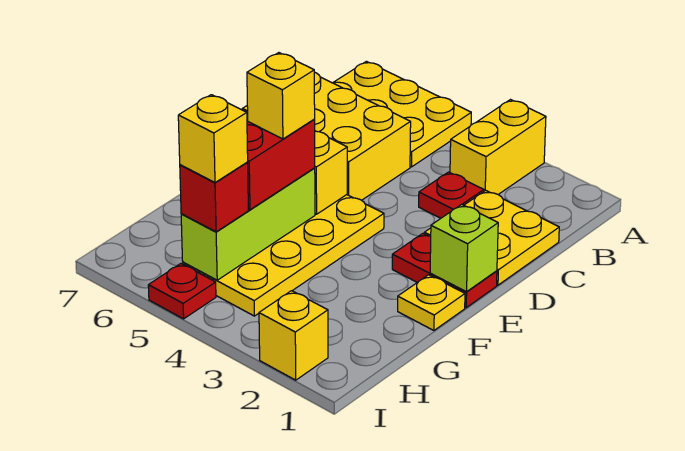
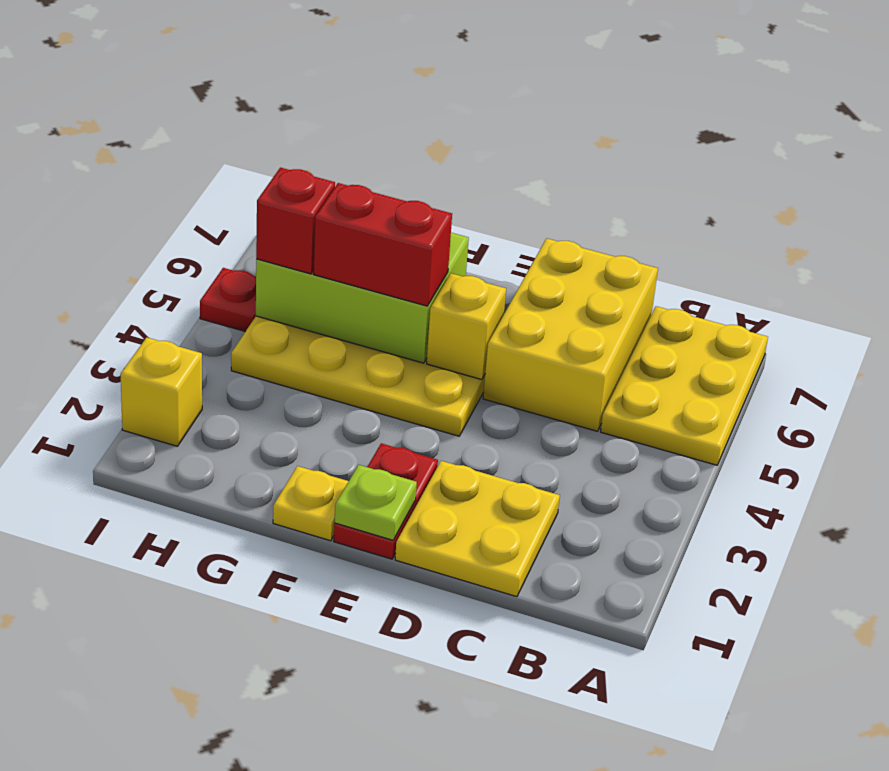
yellow 1x2 brick [450,100,546,195] -> none
red 1x1 plate [419,172,484,218] -> none
lime 1x1 brick [430,204,498,292] -> lime 1x1 plate [335,465,417,540]
lime 1x3 brick [181,168,315,280] -> lime 2x3 brick [256,233,469,363]
yellow 1x1 brick [247,53,315,139] -> none
yellow 1x1 brick [178,95,248,182] -> none

